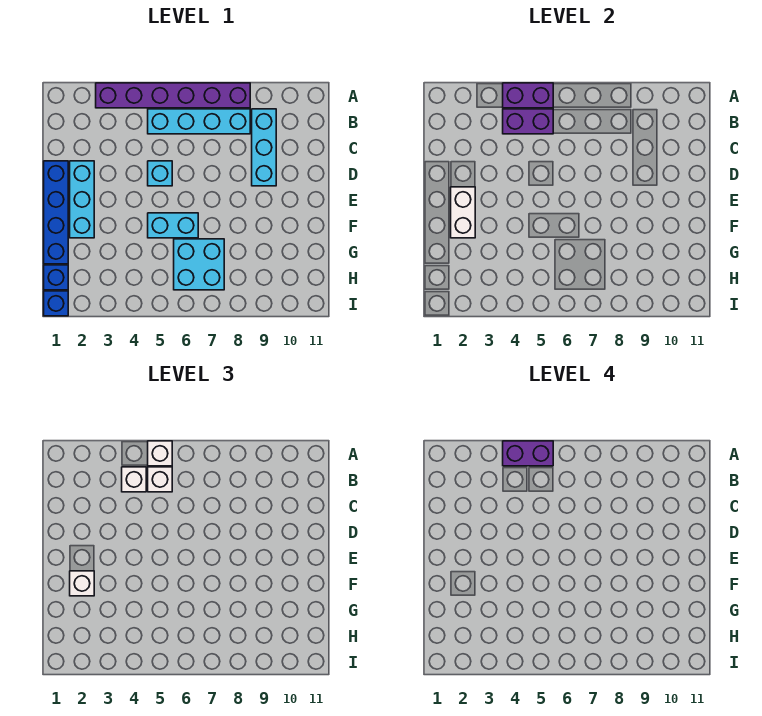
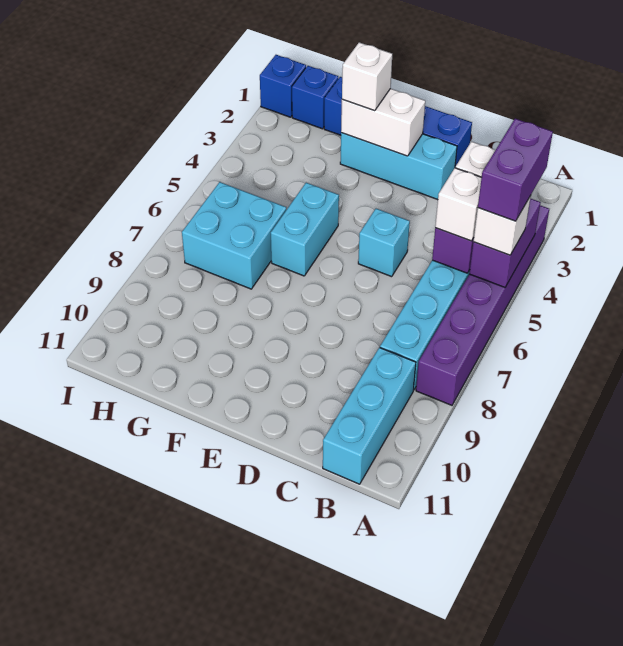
cyan 1x3 brick [252,109,276,186] -> cyan 1x3 brick turned to [323,347,416,484]

